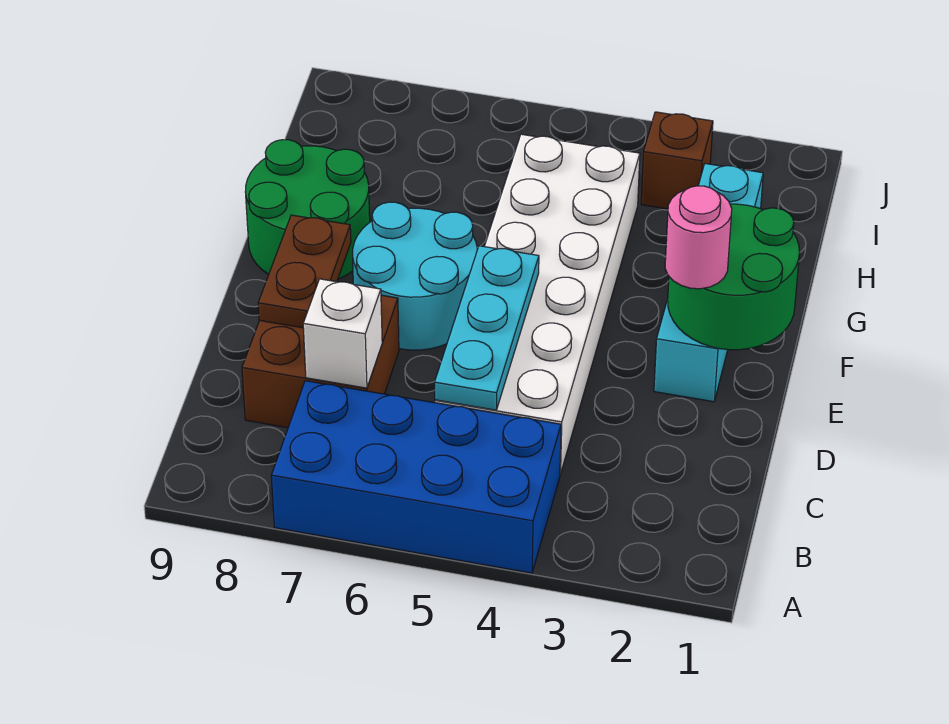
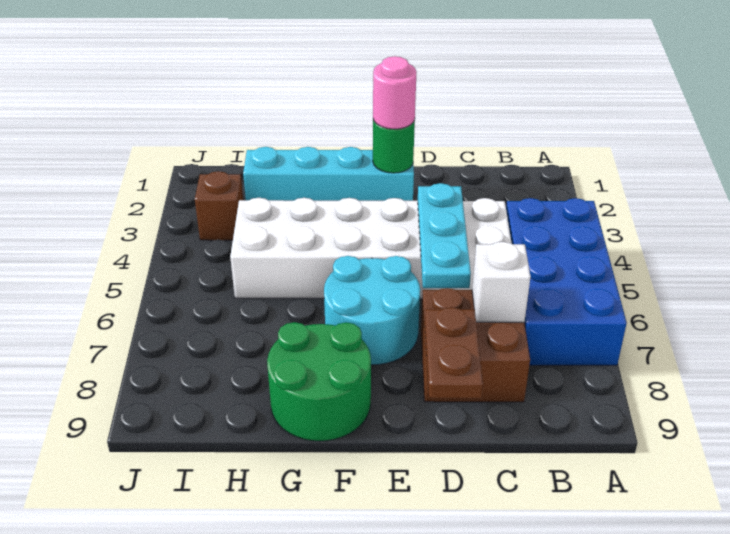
cyan 1x3 plate [435,246,539,410] -> cyan 1x3 plate turned to [418,183,471,288]
brown 1x2 plate [258,215,351,328] -> brown 1x2 plate turned to [425,307,483,398]
green 2x2 round brick [668,204,800,350] -> green 1x1 round brick [373,120,415,173]

